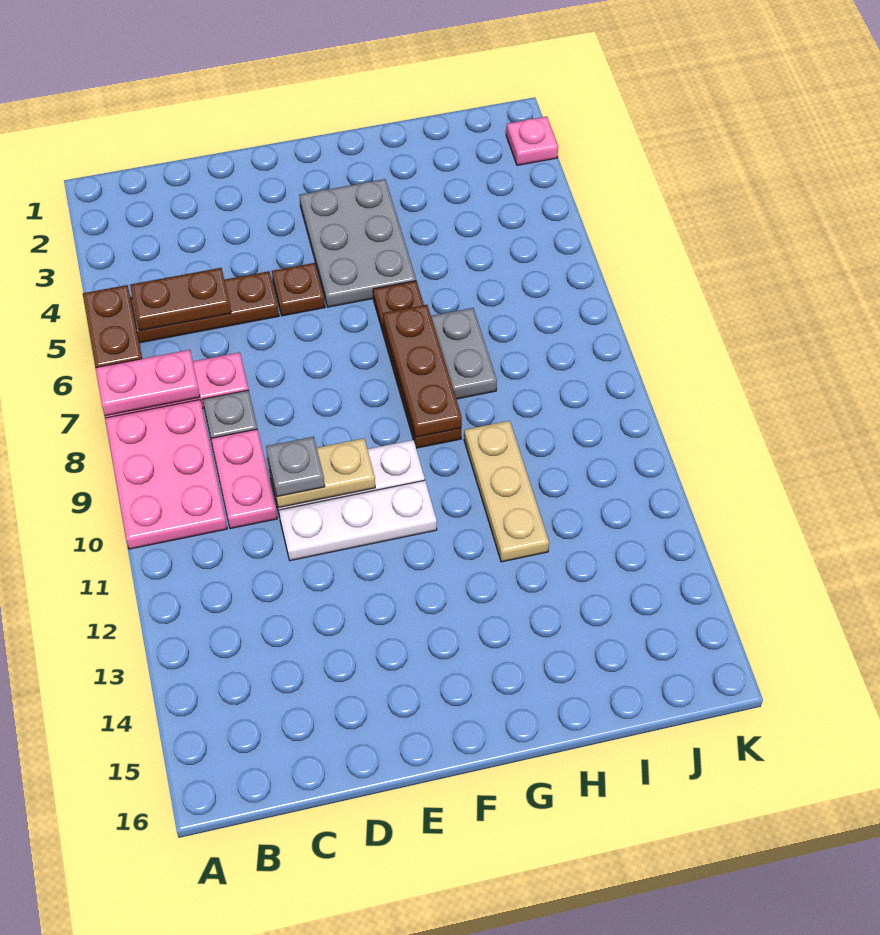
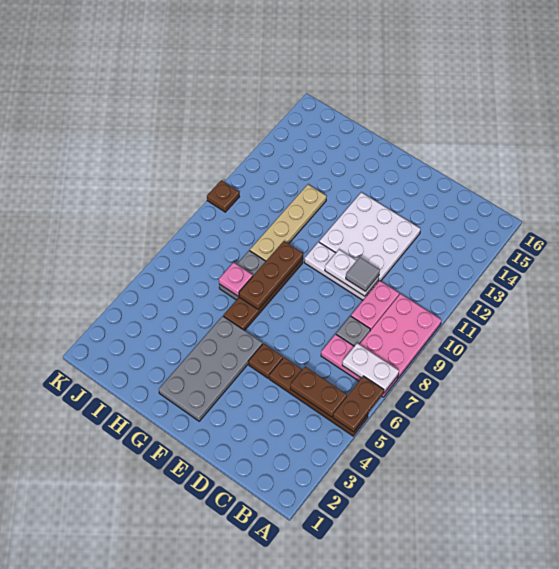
pink 1x2 plate [96,350,200,416] -> white 1x2 plate [342,343,399,393]
tan 1x2 plate [268,438,375,508] -> white 1x2 plate [325,250,379,296]
grey 1x1 plate [266,437,325,497] -> grey 1x1 tile [346,257,380,291]
white 1x3 plate [279,480,437,561] -> white 3x3 plate [319,192,421,282]
grey 2x3 plate [299,179,416,307] -> grey 2x4 plate [159,316,262,421]
tan 1x3 plate [464,421,549,562] -> tan 1x4 plate [250,185,326,261]
pink 1x1 plate [506,117,558,165] -> pink 1x1 plate moved to [219,263,253,296]
none -> brown 1x1 plate [207,180,239,212]

